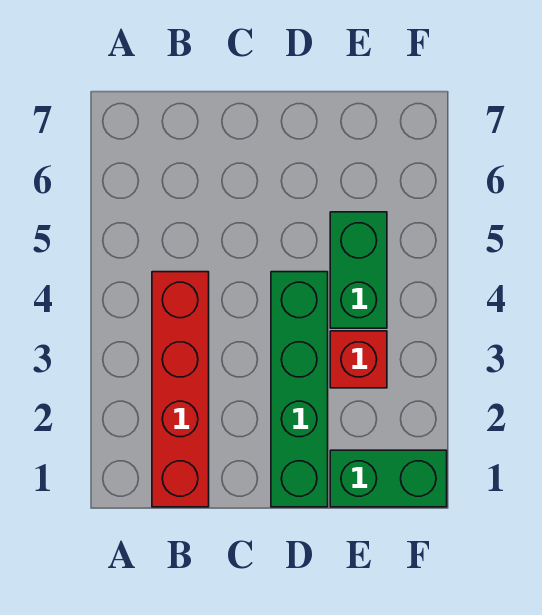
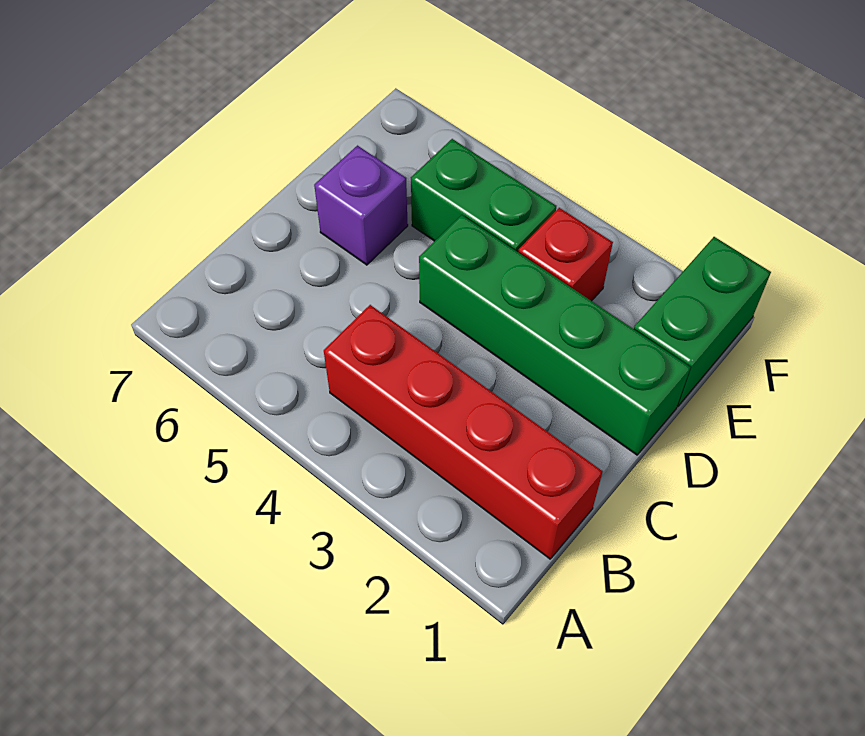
none -> purple 1x1 brick [314,146,408,265]

